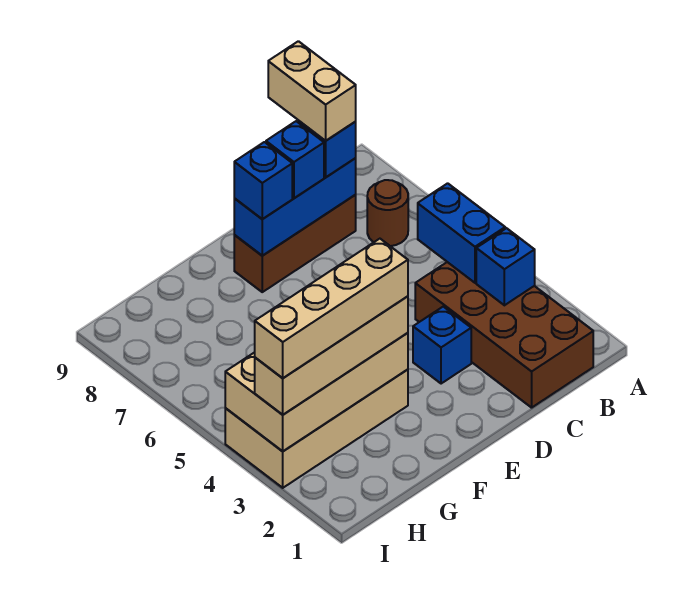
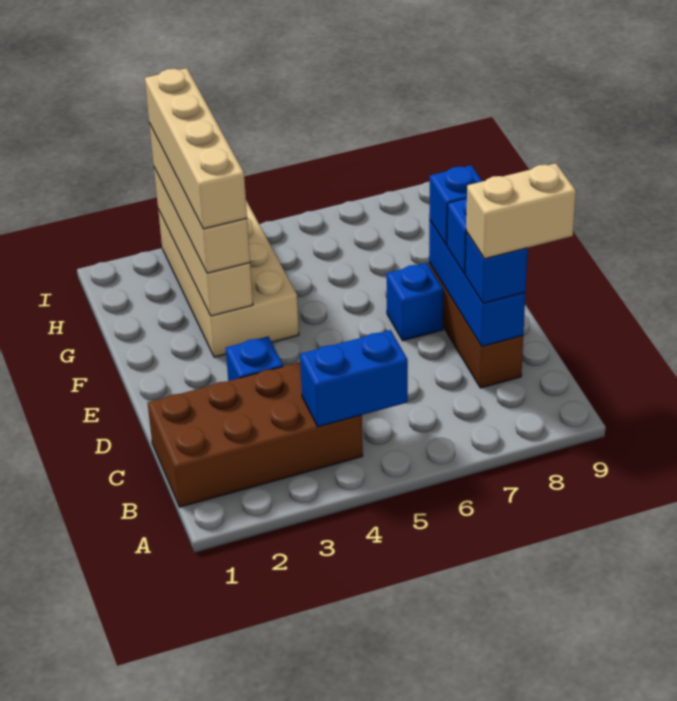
blue 1x1 brick [476,228,535,305] -> blue 1x1 brick moved to [386,263,443,341]
brown 1x1 round brick [367,180,408,246] -> none
tan 2x4 brick [225,333,408,451] -> tan 1x4 brick [154,168,253,316]

